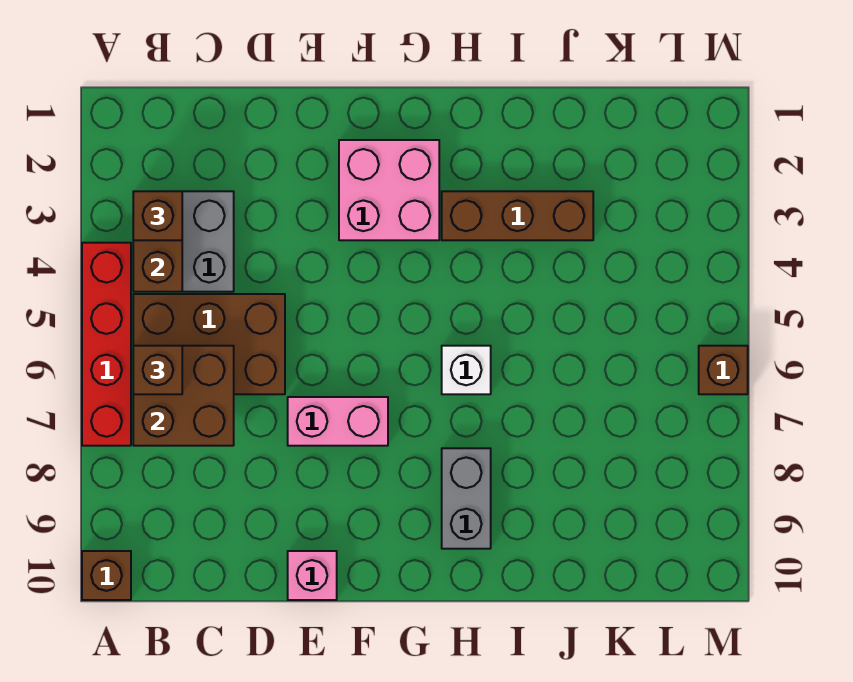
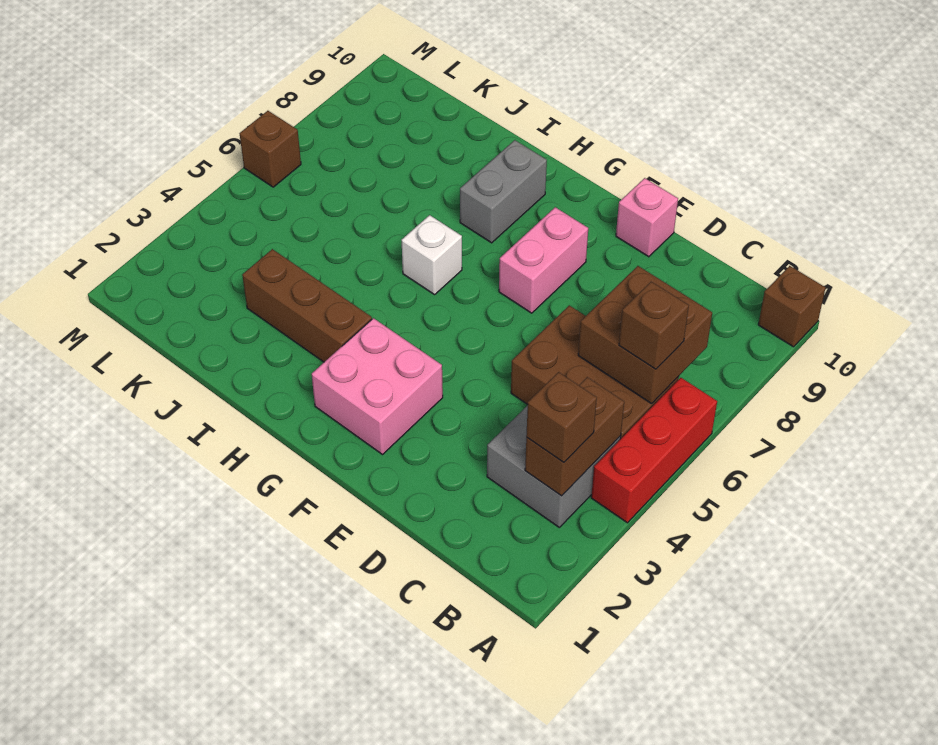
red 1x4 brick [82,243,131,446] -> red 1x3 brick [591,378,717,523]
pink 1x2 brick [288,397,388,446] -> pink 1x2 brick turned to [499,207,588,313]

